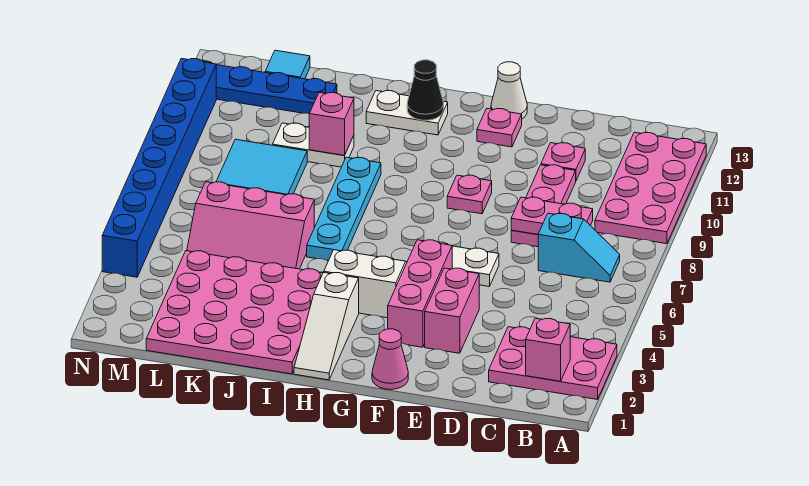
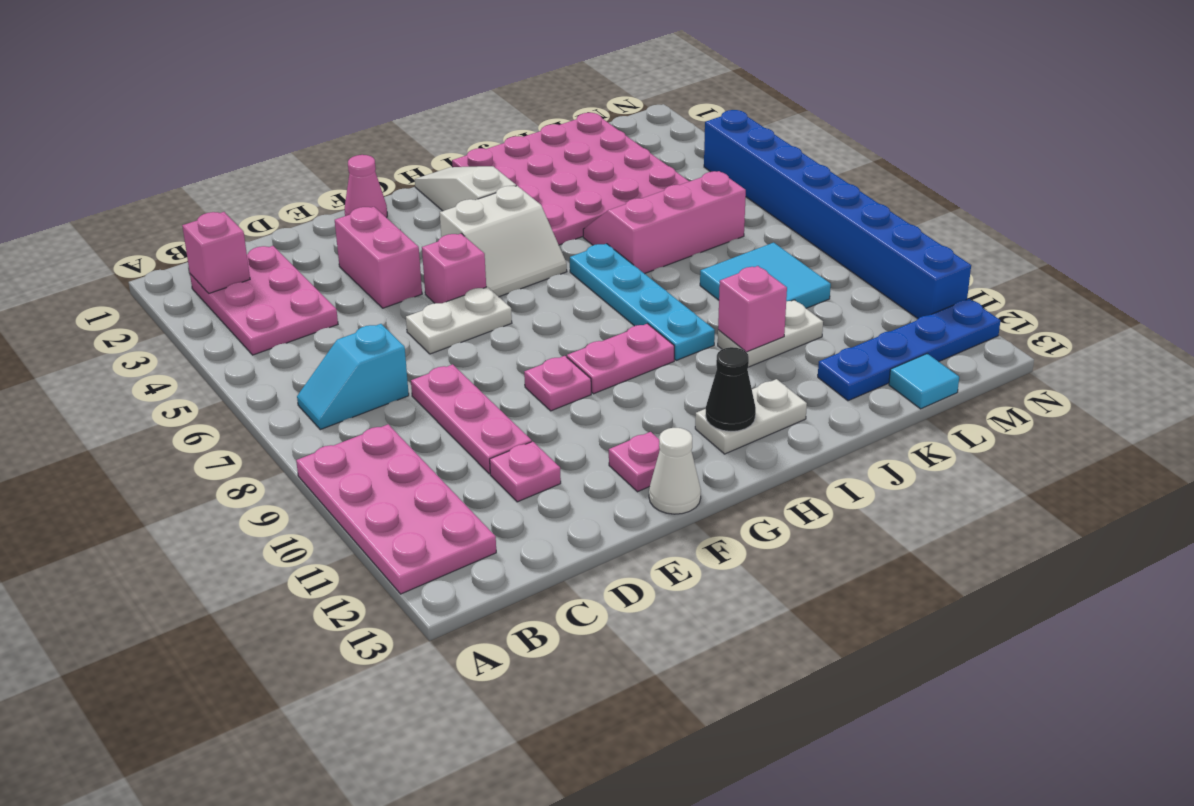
pink 2x3 plate [489,327,617,400] -> pink 2x3 plate turned to [190,246,338,355]
pink 1x2 plate [511,197,593,235] -> pink 1x2 plate moved to [567,324,674,394]
pink 1x3 brick [388,240,452,347] -> pink 1x1 brick [422,234,486,303]

